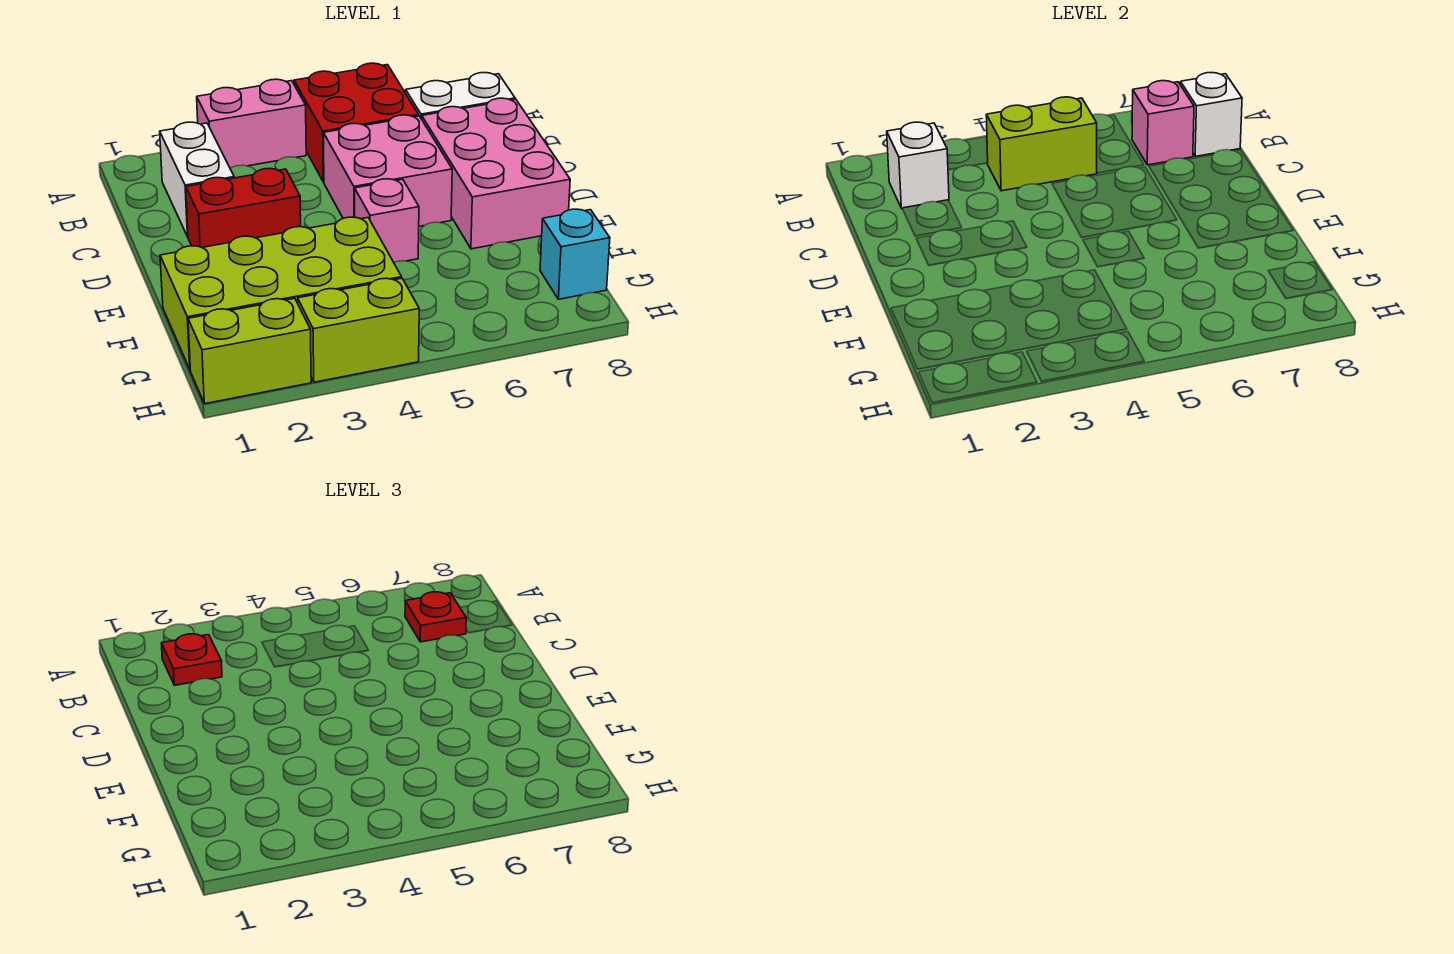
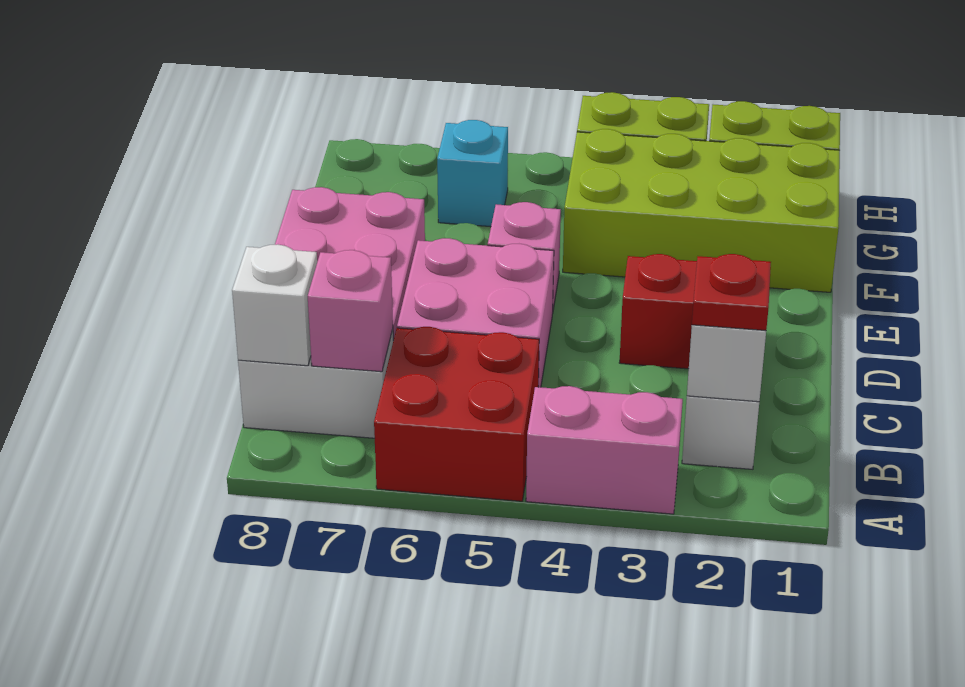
lime 1x2 brick [986,97,1097,191] -> none
red 1x1 plate [405,592,466,642] -> none
cyan 1x1 brick [540,209,610,299] -> cyan 1x1 brick moved to [437,120,508,227]

